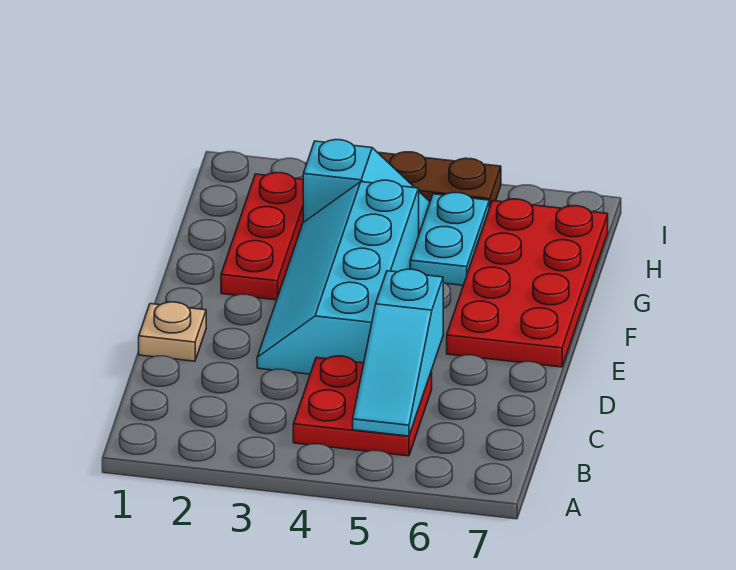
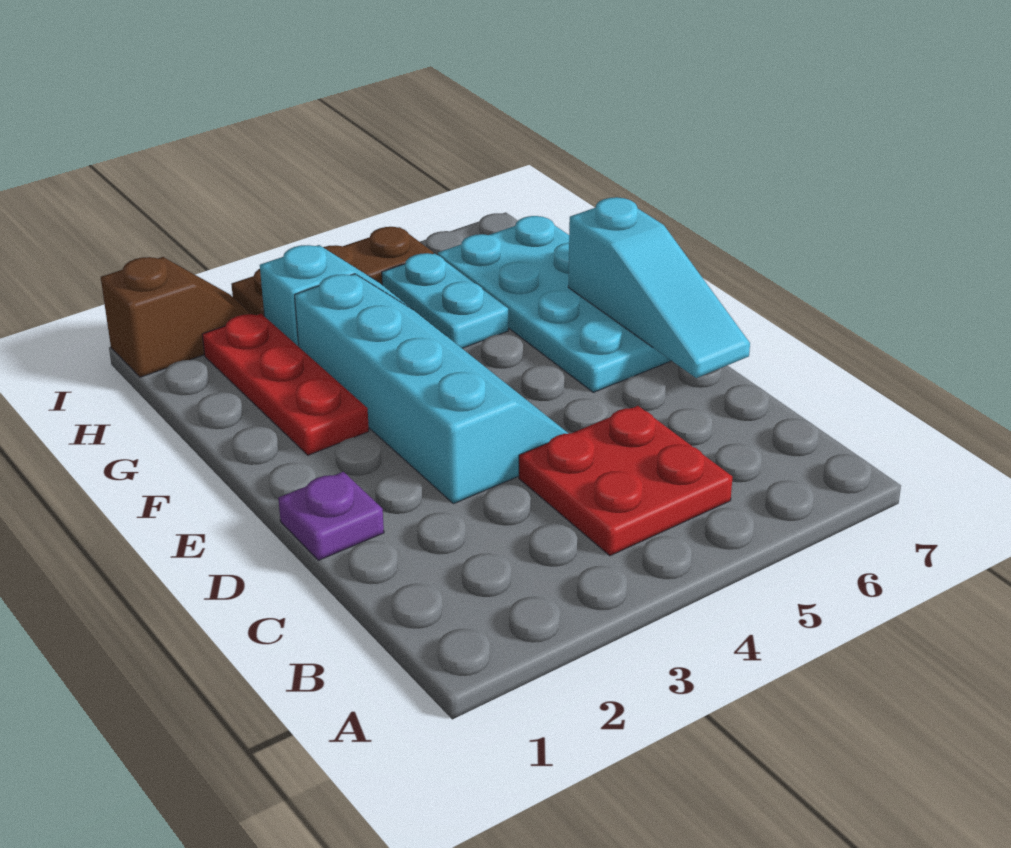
cyan 1x3 slope [353,269,443,436] -> cyan 1x3 slope moved to [568,197,750,378]
tan 1x1 plate [139,302,206,361] -> purple 1x1 plate [278,472,384,560]
cyan 2x4 slope [257,180,419,374] -> cyan 2x4 slope turned to [295,274,568,504]
red 2x4 plate [447,199,608,367] -> cyan 2x4 plate [438,216,671,392]
none -> brown 1x2 slope [101,257,251,377]

